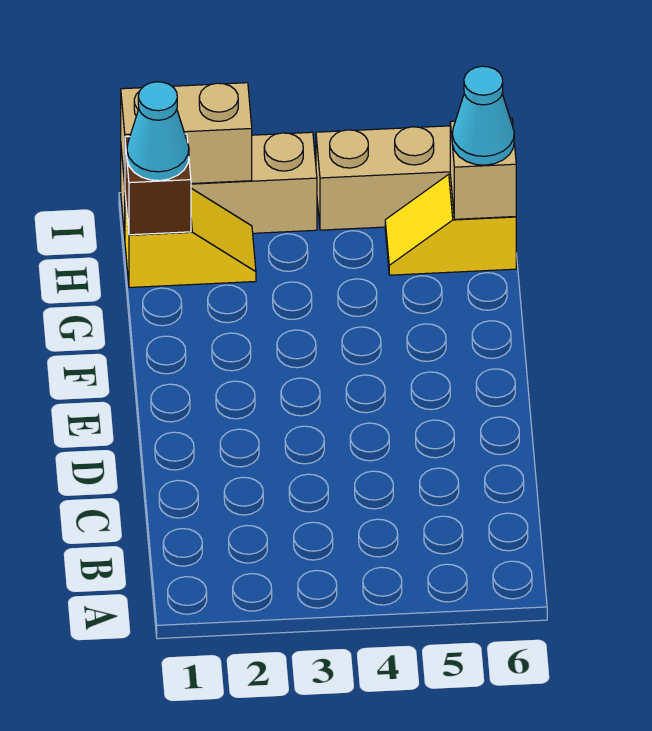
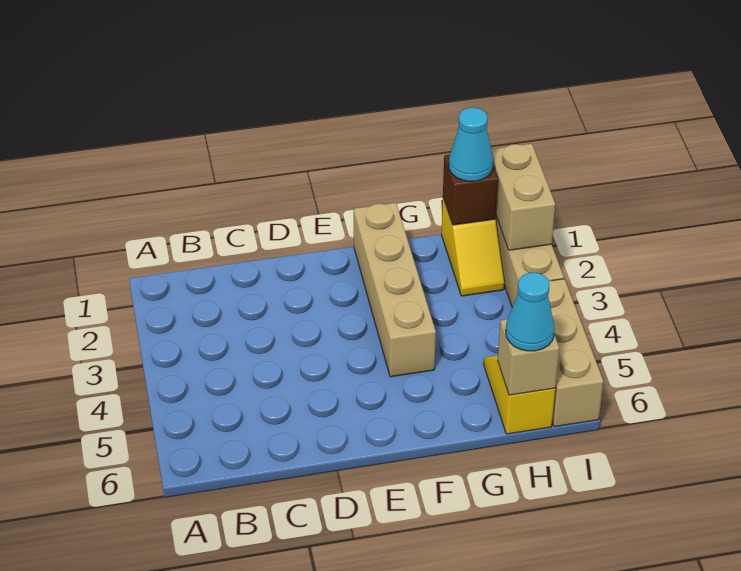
none -> tan 1x4 brick [354,203,436,377]

